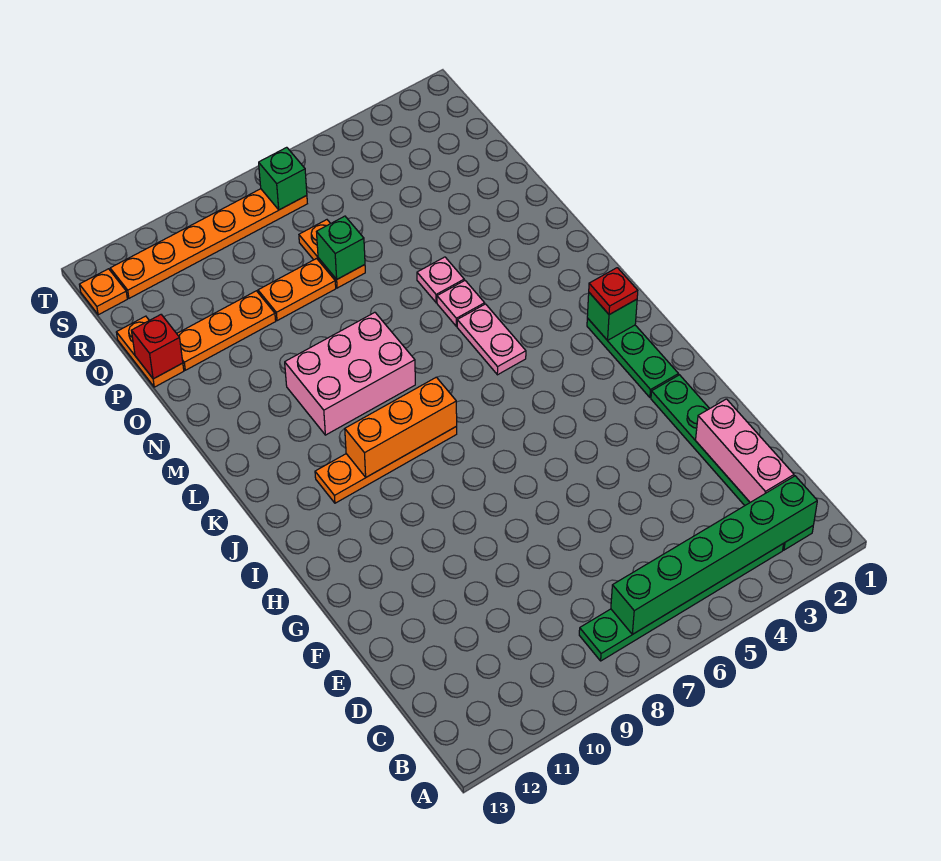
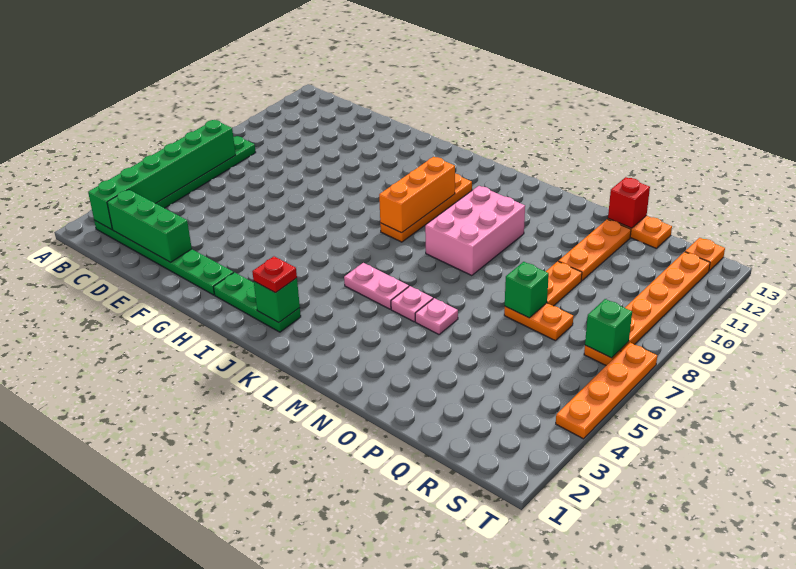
pink 1x3 brick [696,399,794,502] -> green 1x3 brick [107,190,192,262]
none -> orange 1x4 plate [556,343,657,439]

